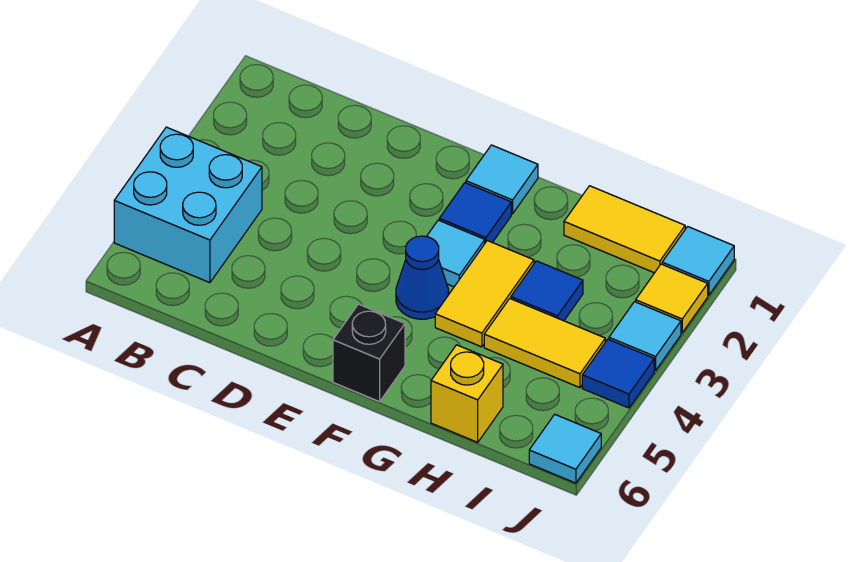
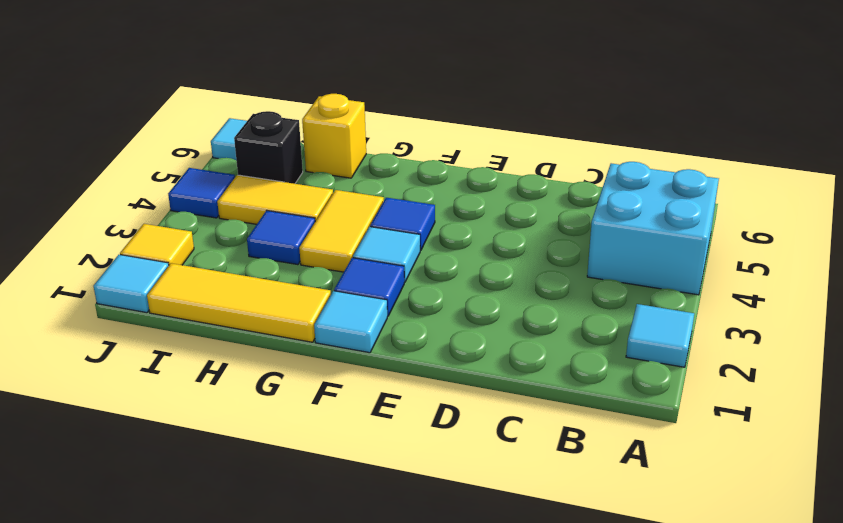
blue 1x1 cone [396,236,449,319] -> blue 1x1 tile [370,198,435,251]
black 1x1 brick [333,304,405,402] -> black 1x1 brick moved to [234,111,303,184]
yellow 1x2 tile [564,186,685,273] -> yellow 1x3 tile [147,263,331,342]
cyan 1x1 tile [609,302,681,370] -> cyan 1x1 tile moved to [626,304,694,367]

